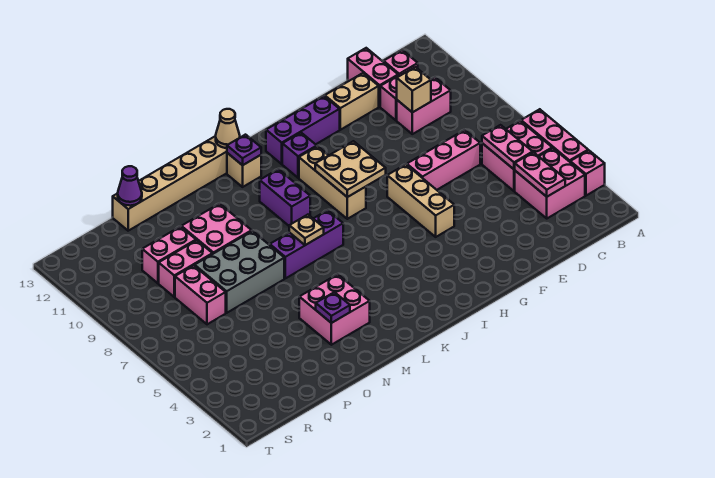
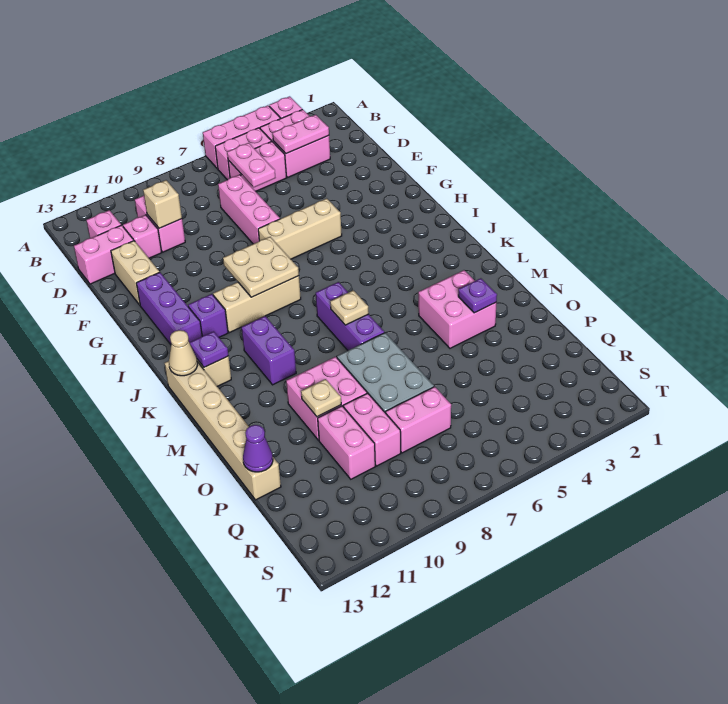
pink 1x2 plate [482,125,533,169] -> pink 1x2 plate turned to [227,143,275,187]
purple 1x2 brick [260,169,310,226] -> purple 1x2 brick turned to [241,316,296,385]
none -> tan 1x1 plate [301,379,341,417]

